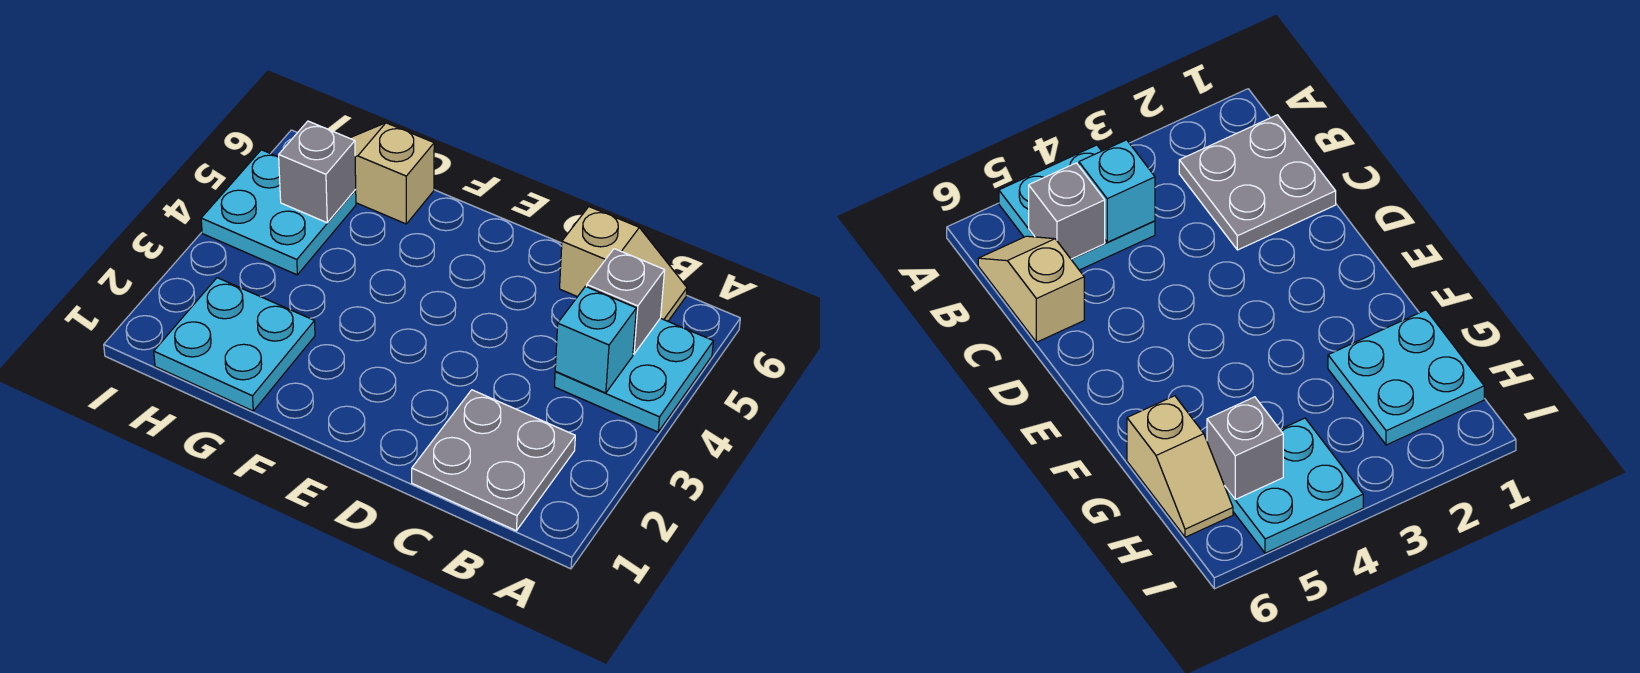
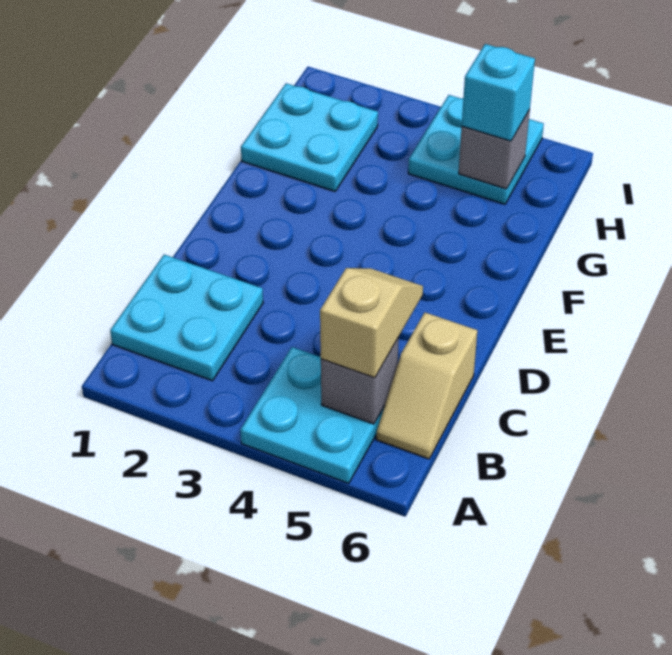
grey 2x2 plate [412,390,575,531] -> cyan 2x2 plate [110,255,263,381]
cyan 1x1 brick [555,286,636,393] -> cyan 1x1 brick moved to [462,44,535,141]
tan 1x2 slope [350,123,434,224] -> tan 1x2 slope moved to [320,268,423,378]

